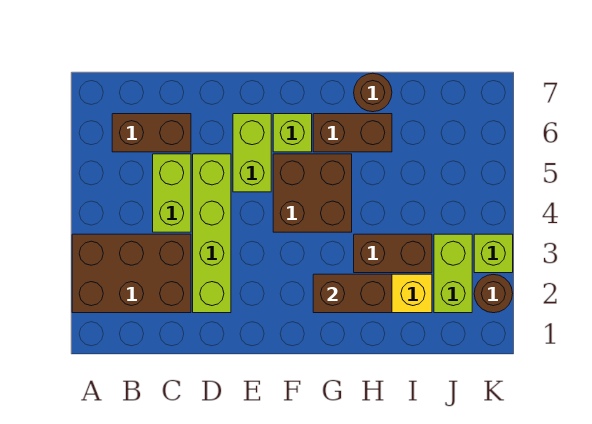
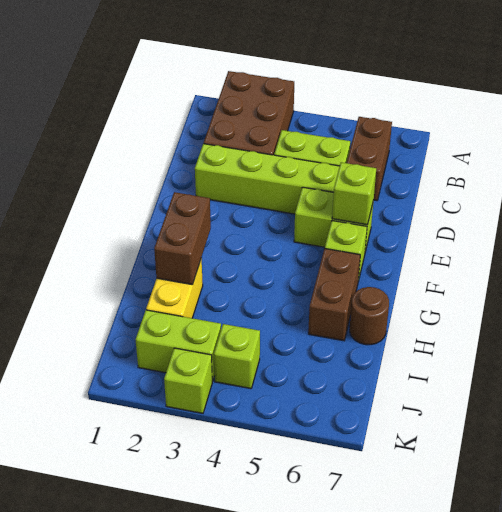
none -> lime 1x1 brick [332,162,376,225]
brown 2x2 brick [273,154,352,232] -> none
brown 1x2 brick [354,234,432,273] -> none
none -> lime 1x1 brick [214,324,260,389]
brown 1x1 round brick [474,275,513,313] -> none

